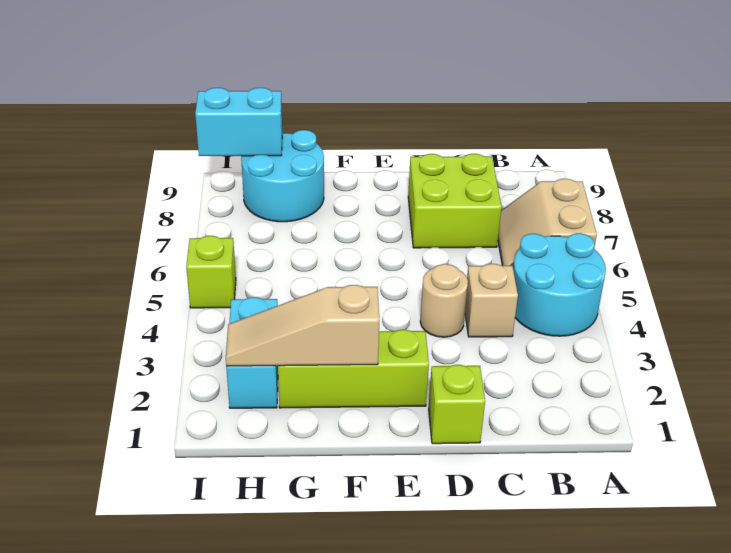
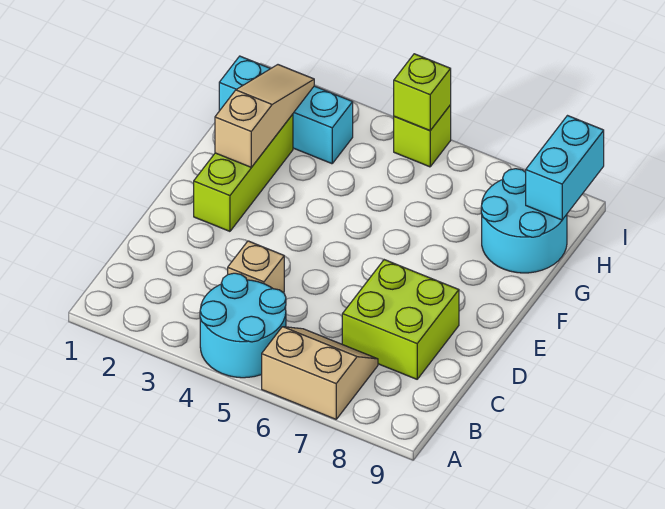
lime 1x1 brick [429,365,485,444] -> lime 1x1 brick moved to [394,54,451,131]
tan 1x1 round brick [420,264,468,337] -> none
cyan 1x2 brick [226,297,278,408] -> cyan 1x3 brick [219,56,353,164]

